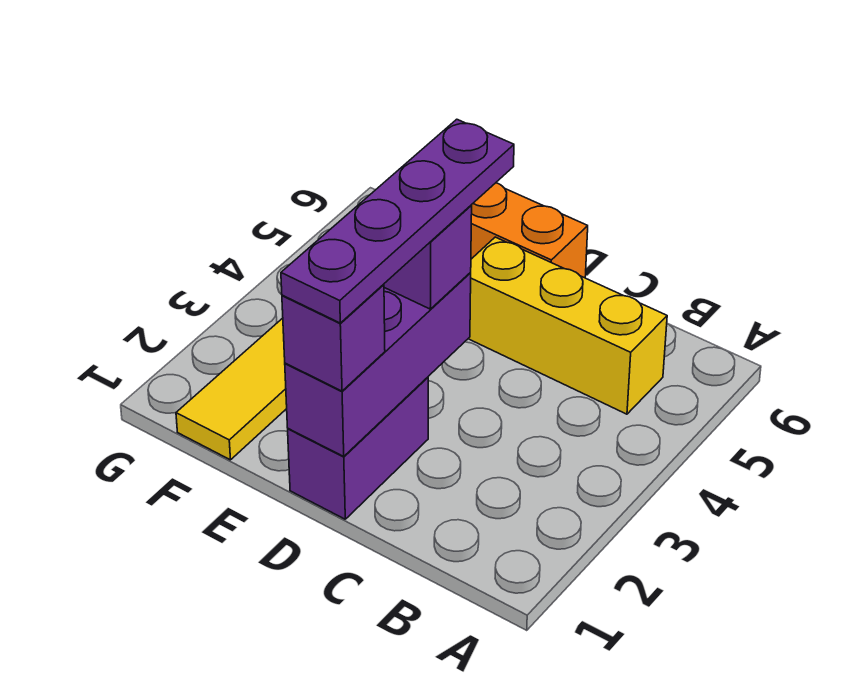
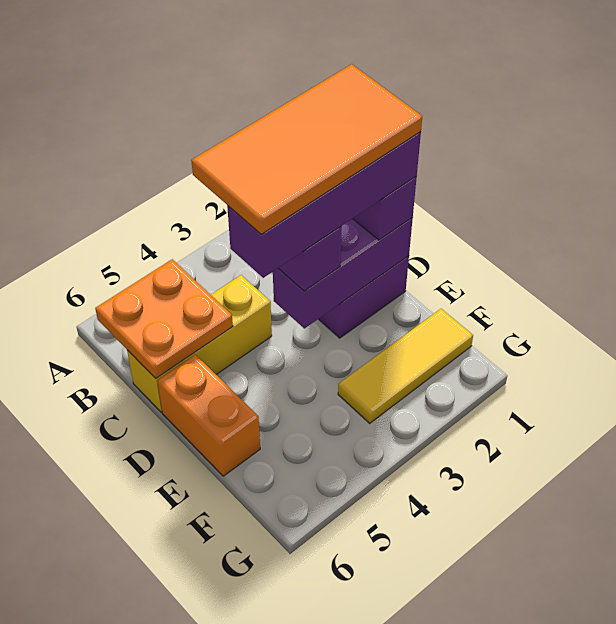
yellow 1x3 brick [468,237,667,414] -> yellow 1x3 brick turned to [127,275,272,412]
none -> orange 2x2 plate [95,259,233,378]
none -> orange 2x4 tile [191,64,422,234]
purple 1x4 plate [281,119,514,323] -> purple 1x4 brick [227,132,421,278]

